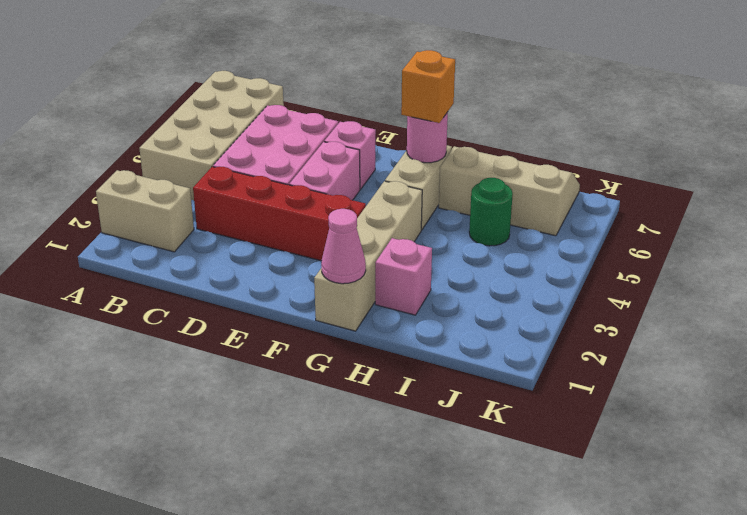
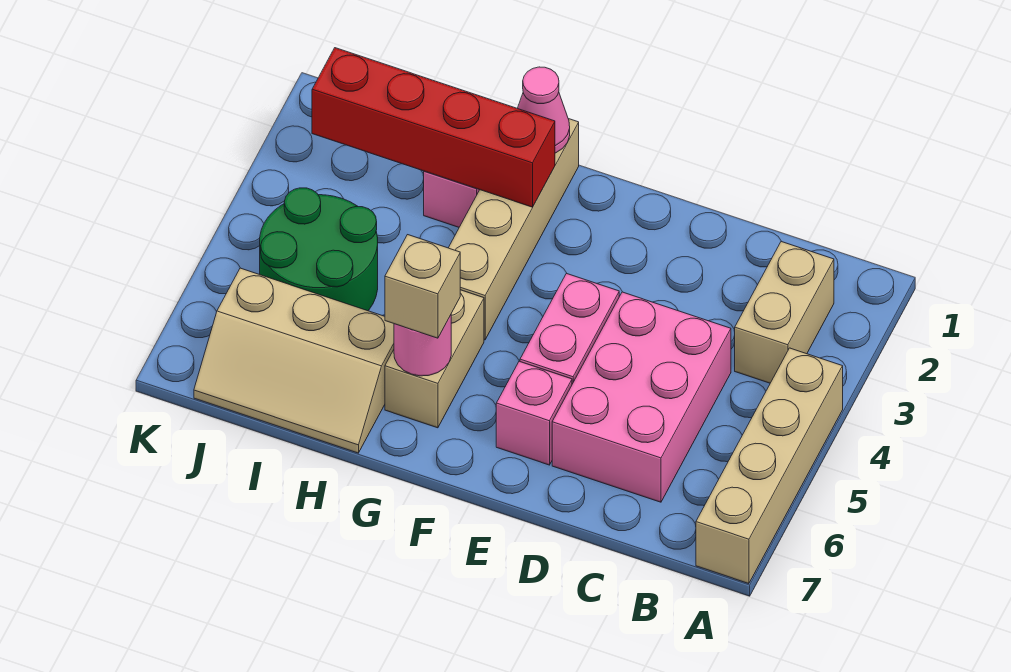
tan 1x2 brick [96,170,194,252] -> tan 1x2 brick turned to [735,241,834,383]
tan 2x4 brick [139,71,284,200] -> tan 1x4 brick [696,348,843,584]
red 1x4 brick [193,167,366,261] -> red 1x4 brick moved to [312,48,555,207]
orange 1x1 brick [401,50,455,123] -> tan 1x1 brick [385,235,460,338]
green 1x1 round brick [469,178,513,246] -> green 2x2 round brick [260,188,378,311]

